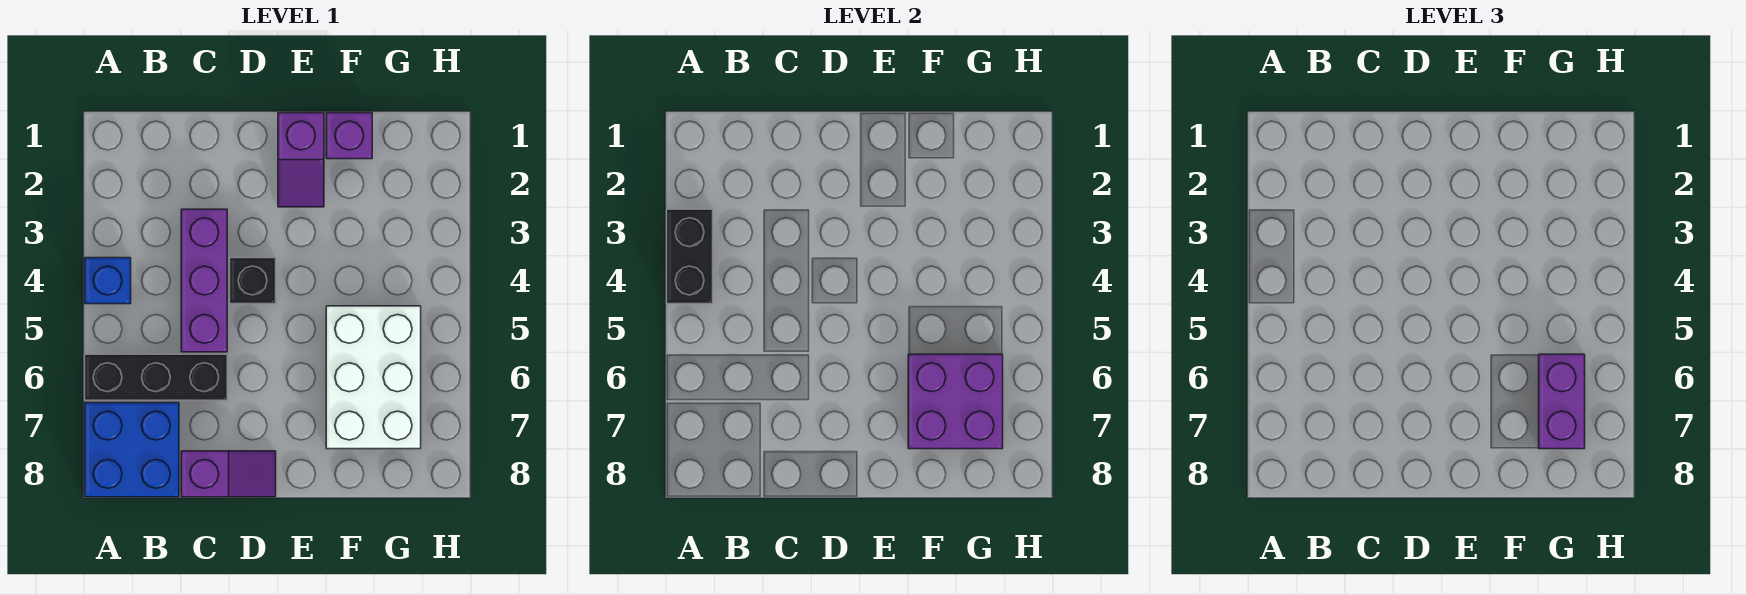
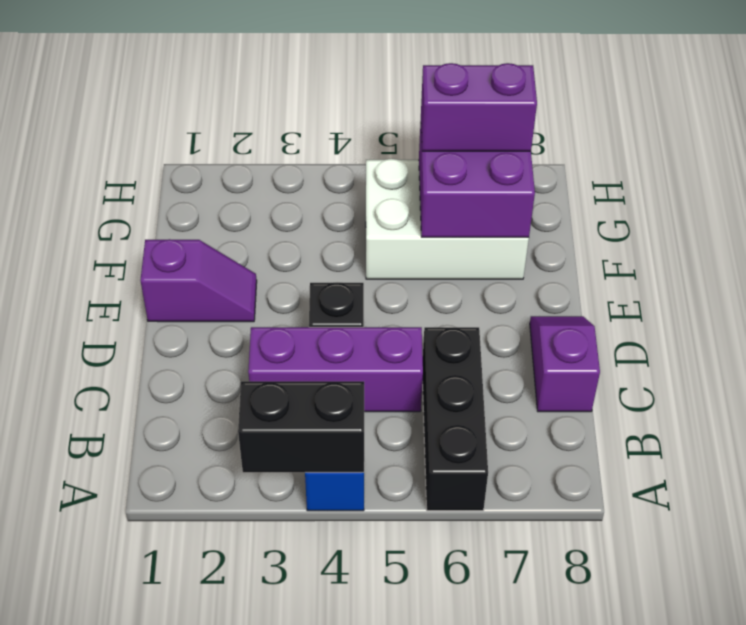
blue 2x2 brick [85,403,179,497] -> none
purple 1x1 brick [326,113,372,159] -> none

